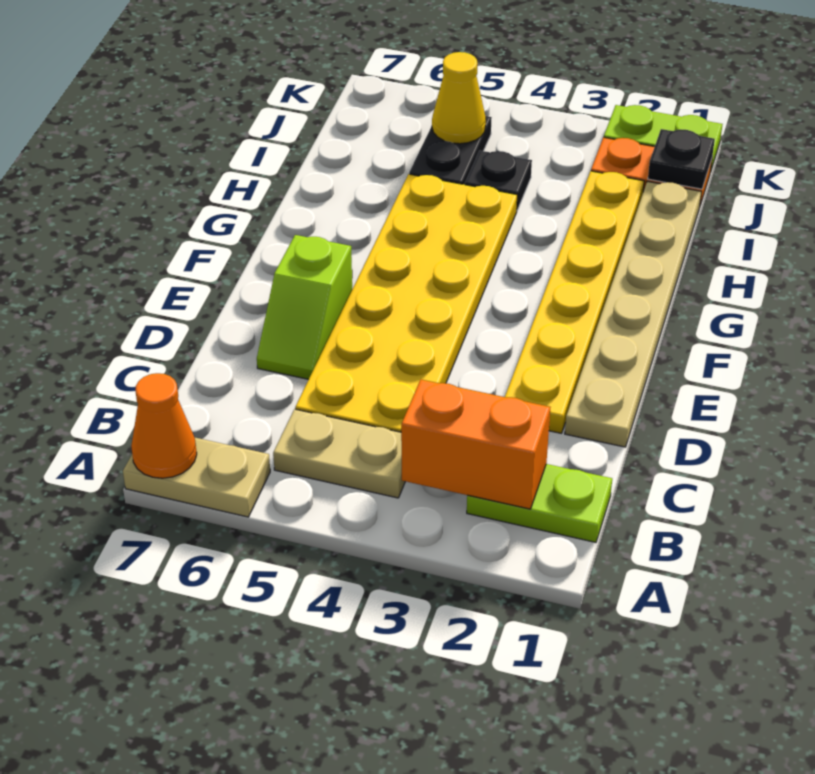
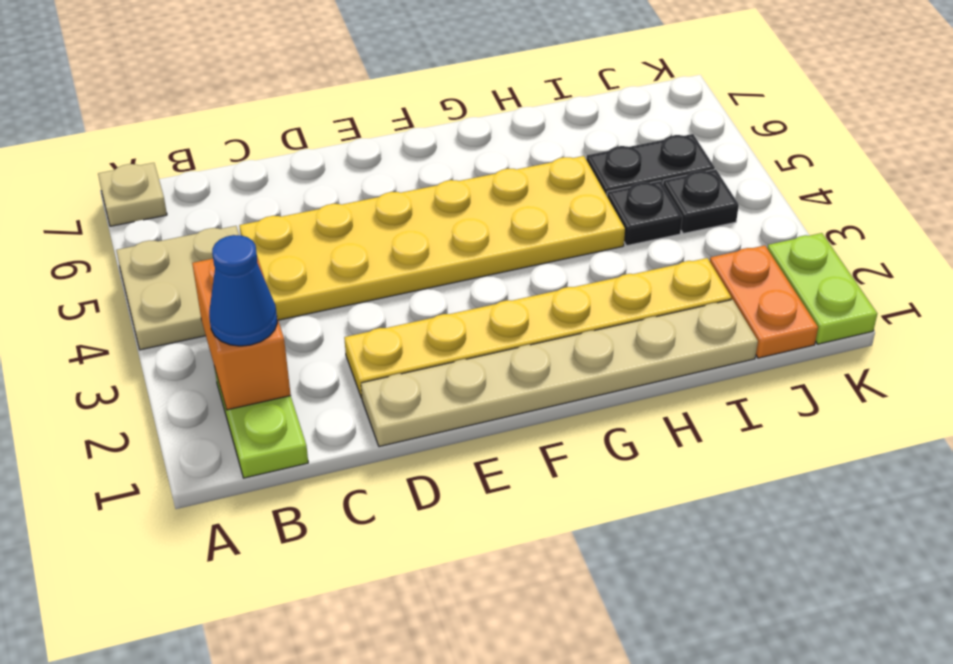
tan 1x2 plate [123,438,270,517] -> tan 1x1 plate [98,163,167,226]
orange 1x1 cone [131,373,197,478] -> none
none -> blue 1x1 cone [209,235,277,346]
tan 1x2 plate [273,409,405,498] -> tan 2x2 plate [116,226,239,350]
lime 1x2 slope [257,235,352,379] -> none
black 1x1 plate [648,129,715,189] -> black 1x1 plate moved to [663,169,739,234]
yellow 1x1 cone [432,52,486,144] -> none

